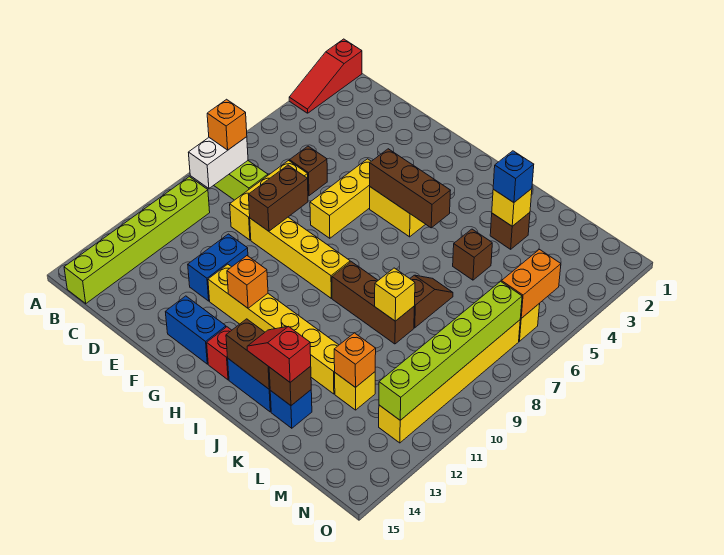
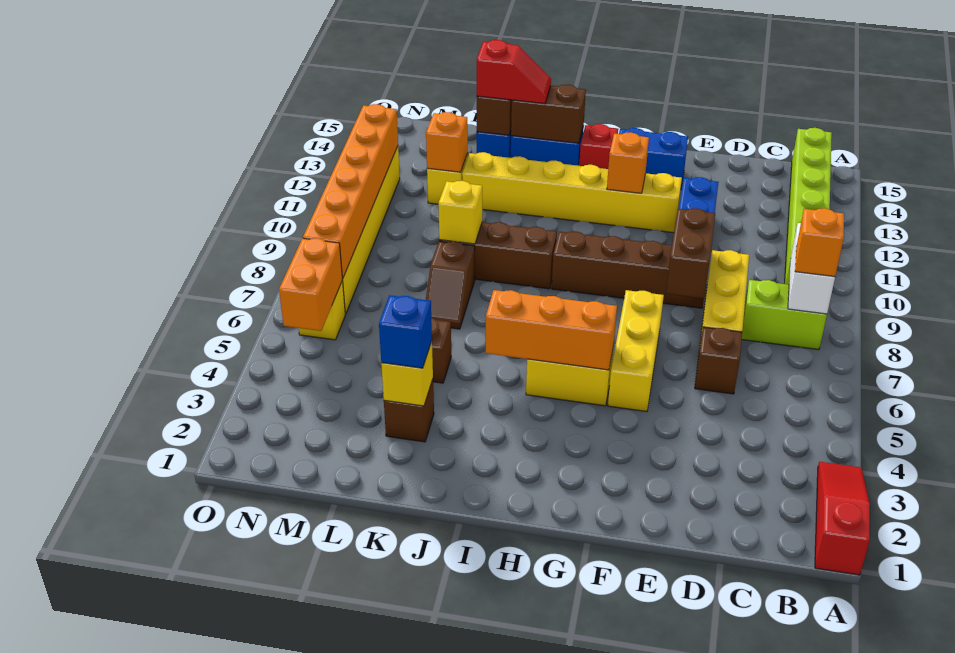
yellow 1x4 brick [250,217,350,298] -> brown 1x4 brick [552,231,704,308]
brown 1x3 brick [370,149,451,228] -> orange 1x3 brick [486,290,617,370]
lime 1x6 brick [379,281,522,420] -> orange 1x6 brick [303,104,398,278]

